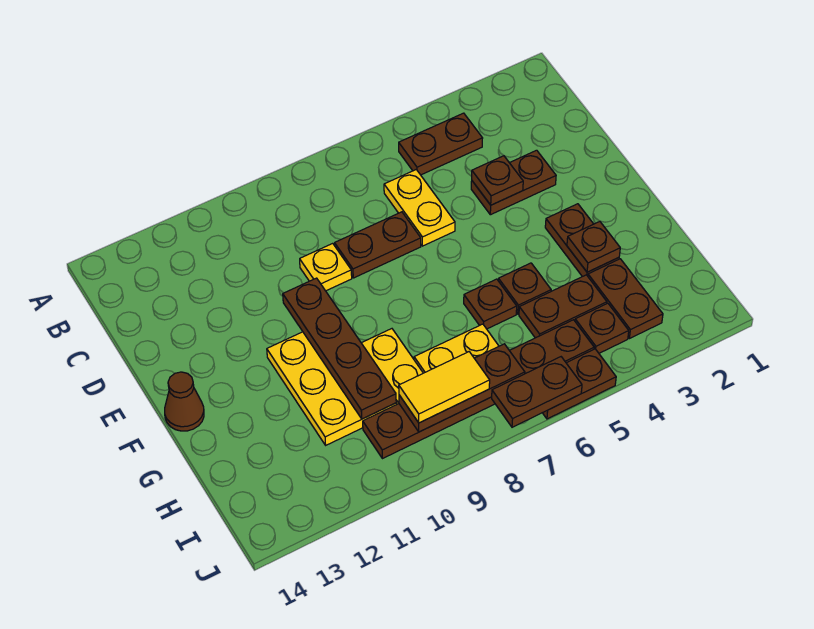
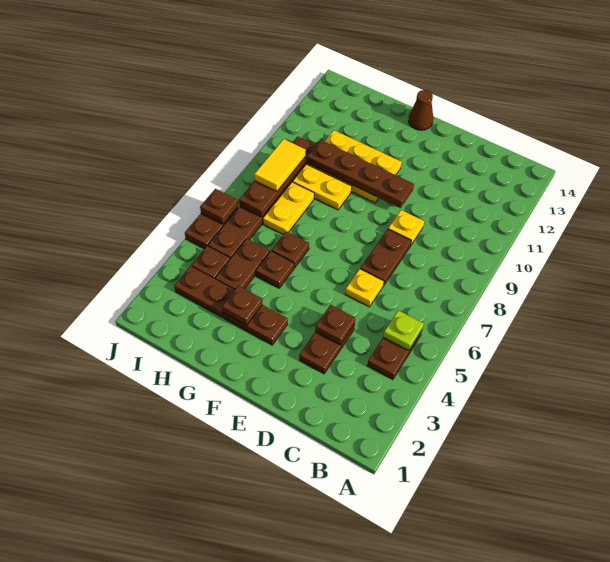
none -> lime 1x1 plate [383,310,424,351]
yellow 1x2 plate [384,170,455,246] -> yellow 1x1 plate [345,269,384,307]
brown 1x2 plate [492,357,582,427] -> brown 1x1 plate [200,189,238,224]

